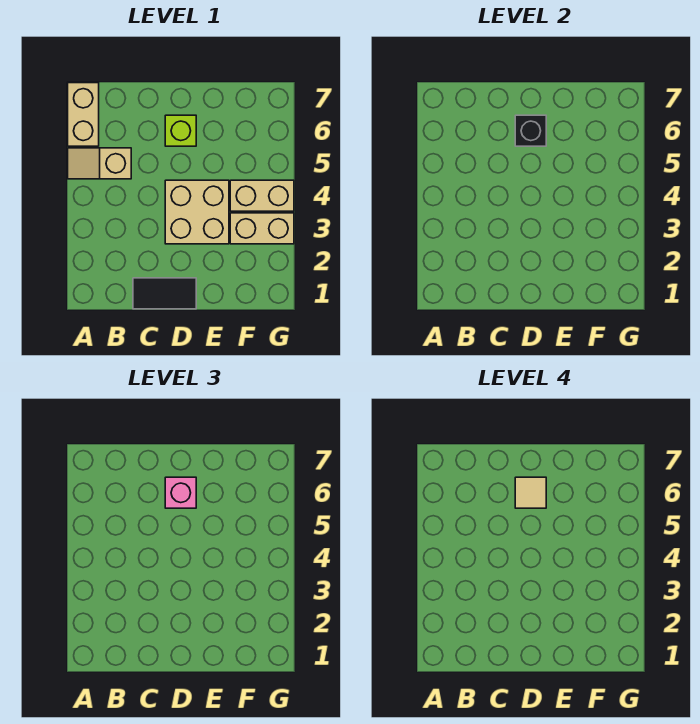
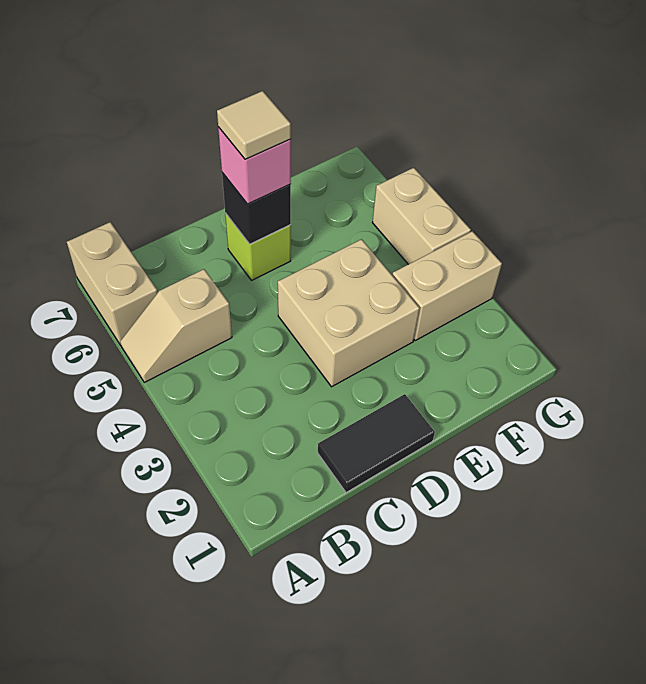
tan 1x2 brick [230,180,294,211] -> tan 1x2 brick turned to [373,168,471,264]

